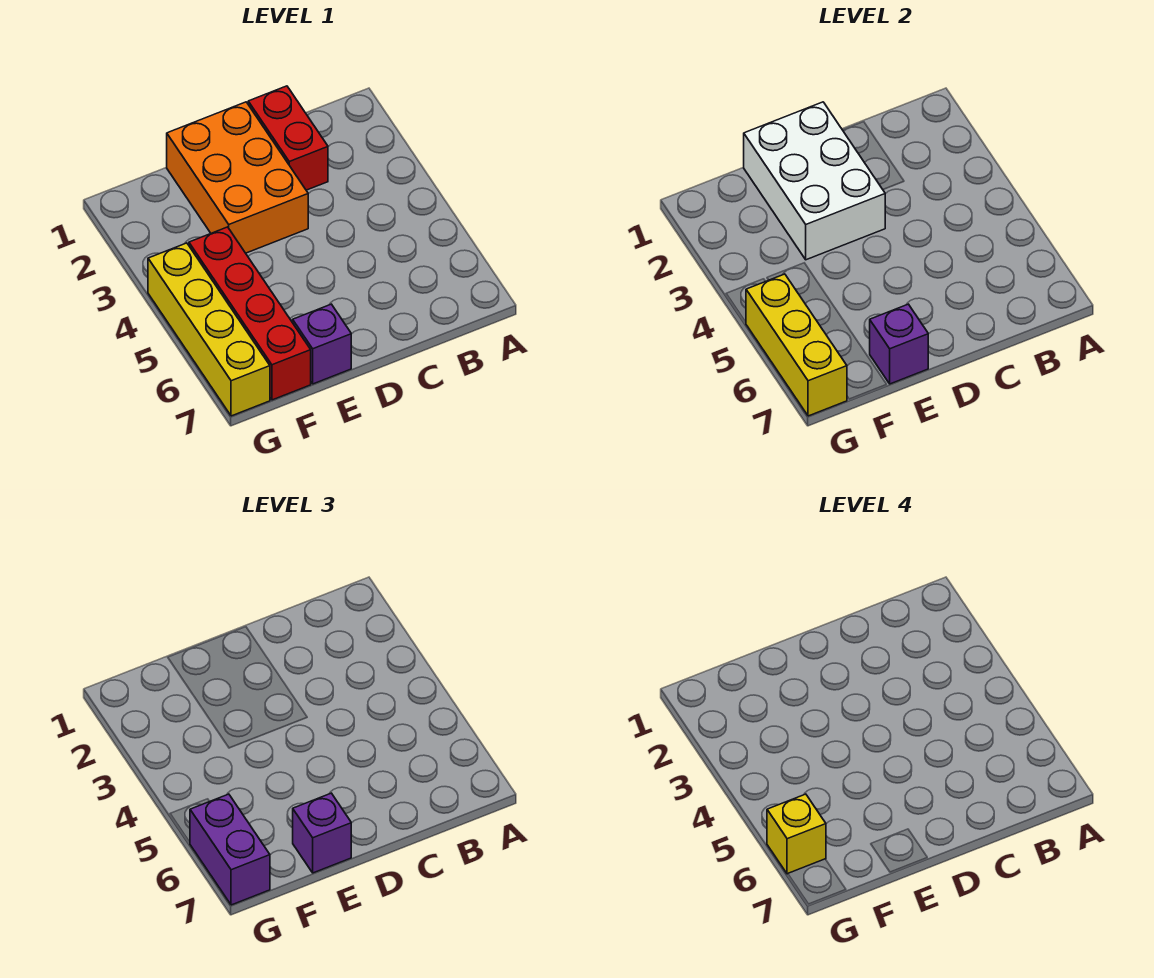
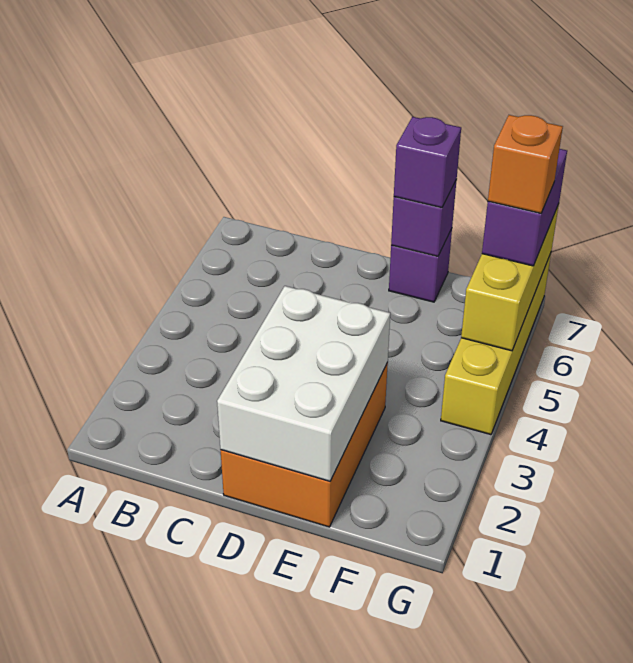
red 1x2 brick [248,86,328,190] -> none
red 1x4 brick [189,227,311,400] -> none
yellow 1x1 brick [767,794,826,874] -> orange 1x1 brick [488,115,563,213]

